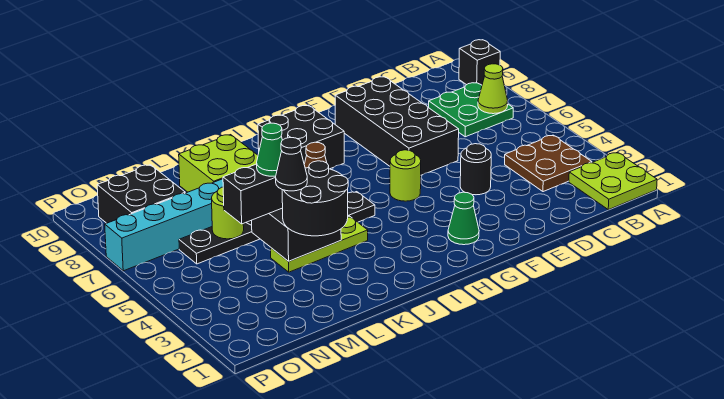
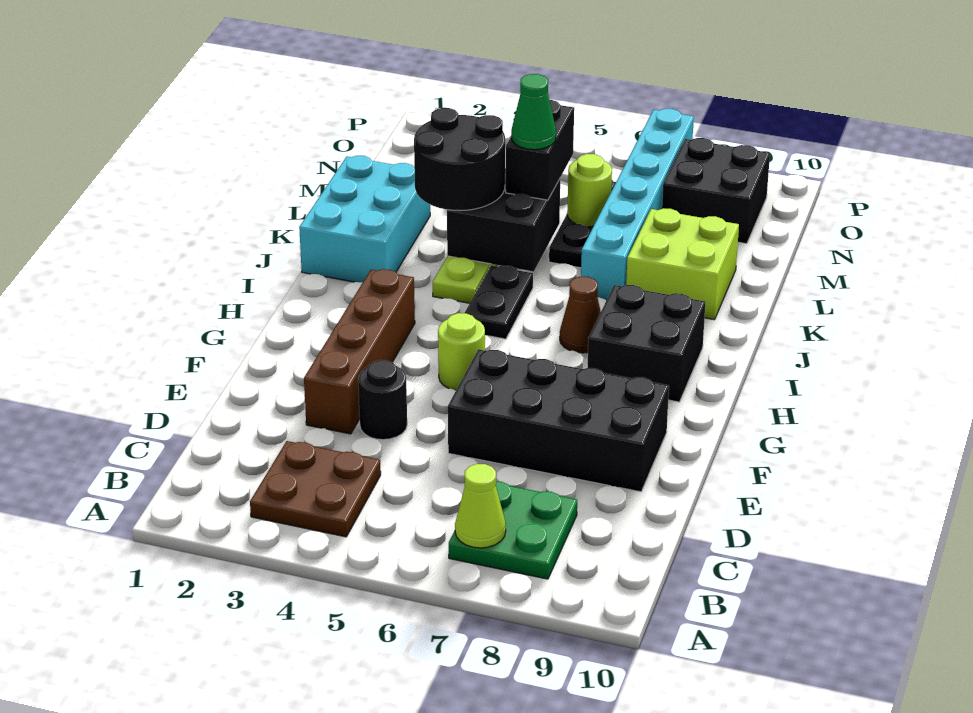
lime 2x2 plate [569,152,657,210] -> none
black 1x1 brick [459,40,500,85] -> none
none -> brown 1x4 brick [304,269,415,434]
green 1x1 cone [448,192,479,245] -> none
none -> cyan 2x3 brick [299,156,430,282]
black 1x1 cone [276,138,307,191] -> none

